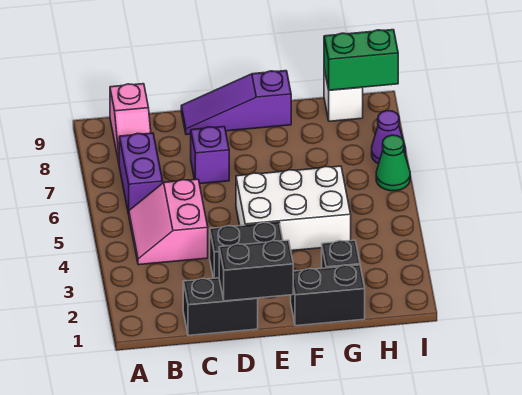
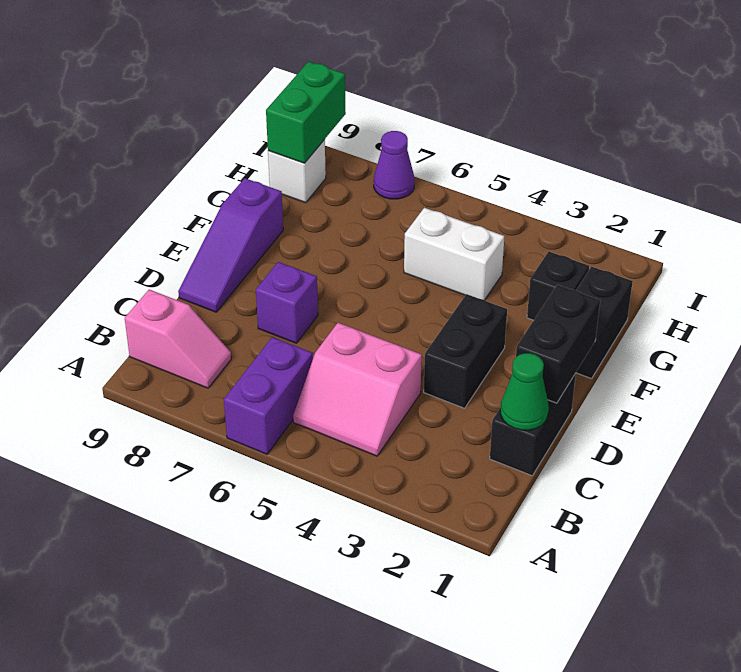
purple 1x2 brick [119,133,163,214] -> purple 1x2 brick turned to [224,337,313,454]
white 2x3 brick [236,166,351,251] -> white 1x2 brick [404,208,504,300]
green 1x1 cone [376,135,410,191] -> green 1x1 cone moved to [500,353,549,430]

